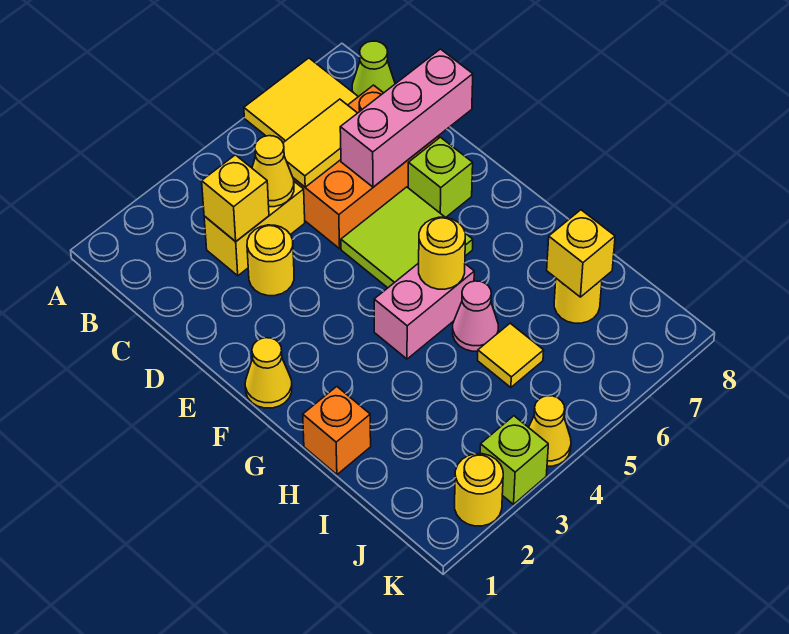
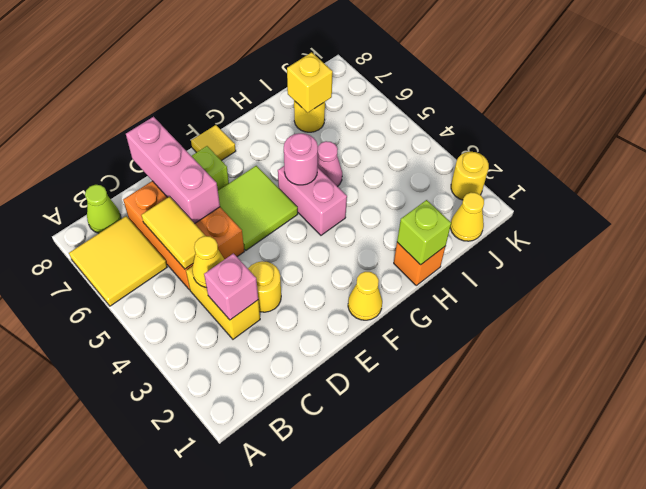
yellow 1x1 brick [202,155,269,242] -> pink 1x1 brick [204,254,258,320]
yellow 1x1 round brick [419,217,465,289] -> pink 1x1 round brick [284,133,318,185]
yellow 1x1 tile [478,323,544,387] -> yellow 1x1 tile moved to [191,125,236,161]
lime 1x1 brick [480,416,548,504] -> lime 1x1 brick moved to [397,200,451,265]
yellow 1x1 cone [529,396,571,466] -> yellow 1x1 cone moved to [450,192,484,241]

